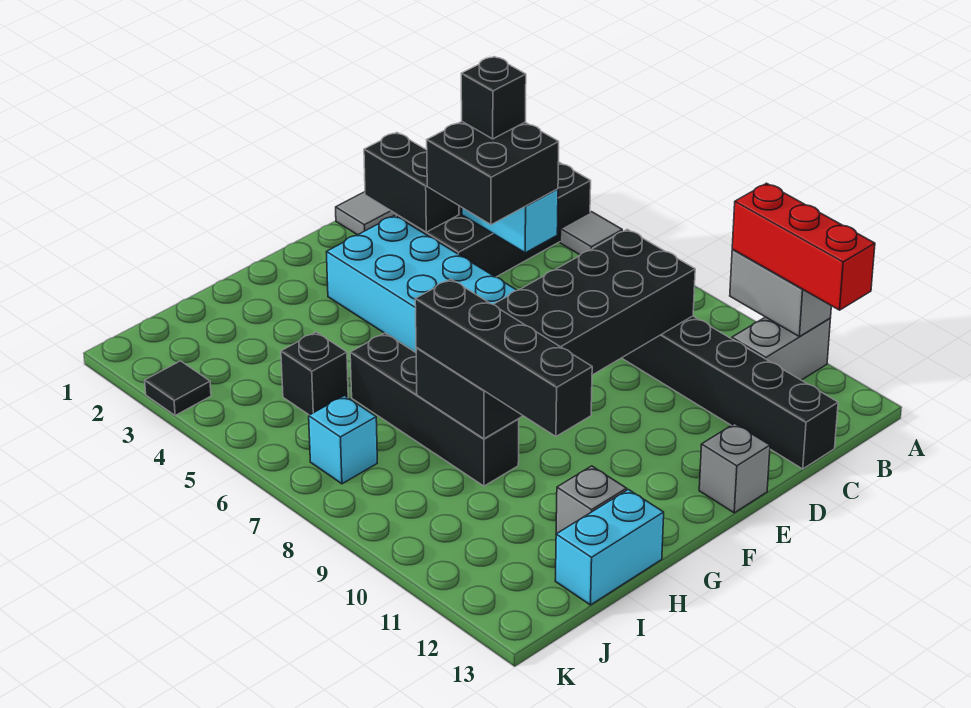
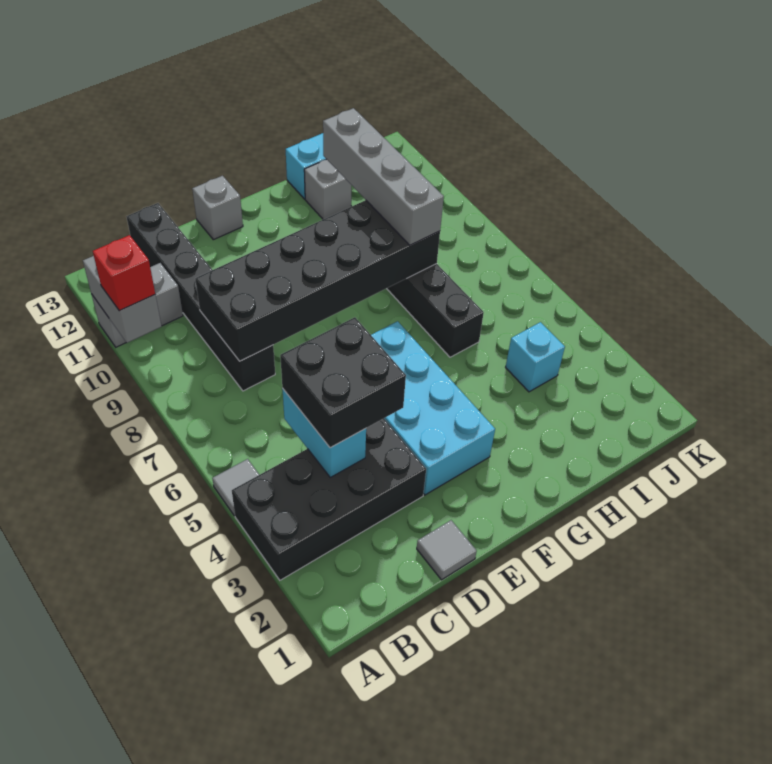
red 1x3 brick [732,183,875,310] -> red 1x1 brick [93,235,155,311]
black 1x1 brick [461,57,526,139] -> none
black 1x2 brick [364,133,459,232] -> none
black 1x4 brick [415,279,592,436] -> grey 1x4 brick [323,108,444,245]
black 1x1 brick [281,332,348,415] -> none
cyan 1x1 brick [309,396,377,484] -> cyan 1x1 brick moved to [506,322,565,392]
black 1x1 tile [145,361,211,416] -> none

